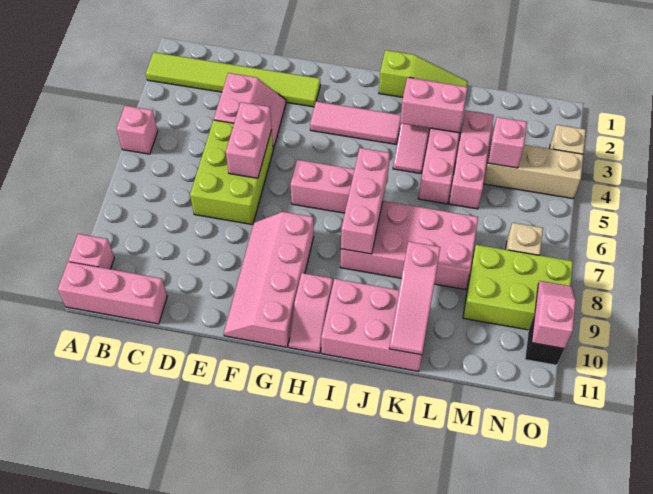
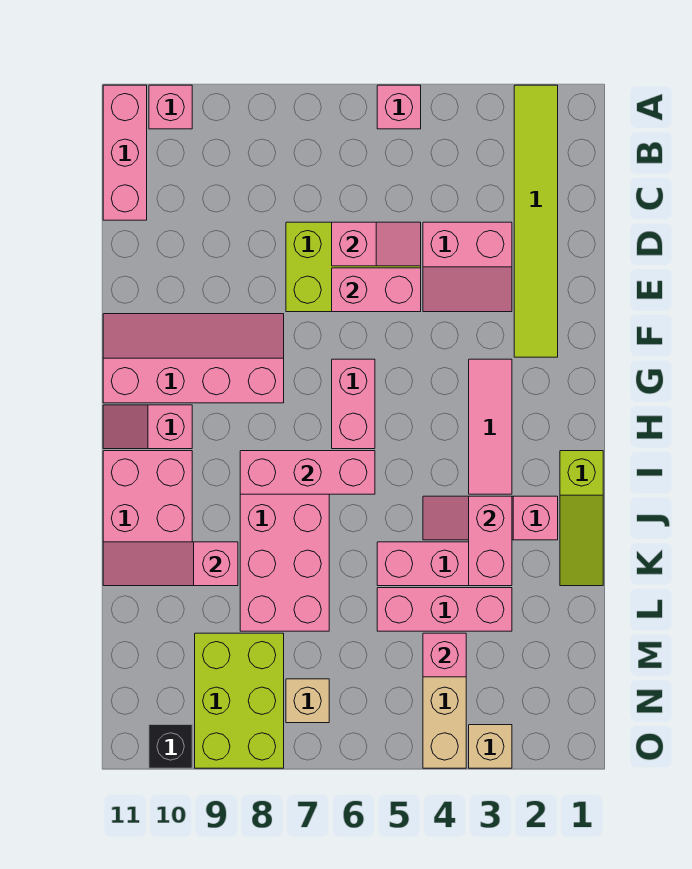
pink 1x2 slope [532,281,576,349] -> pink 1x2 slope moved to [332,222,421,266]

